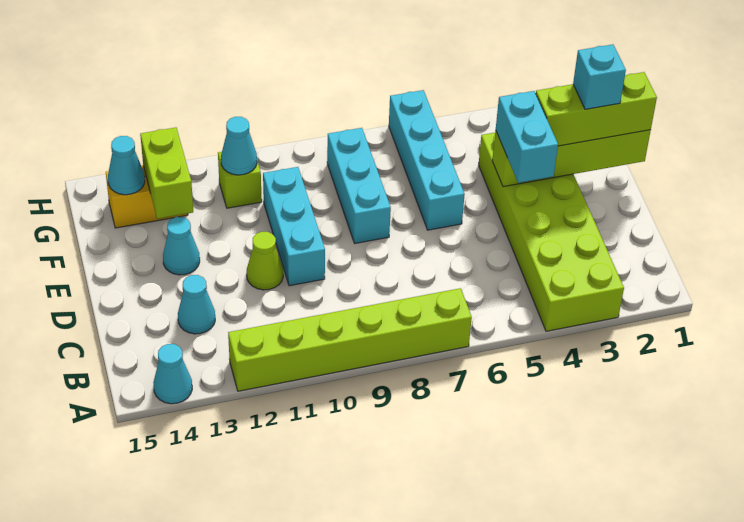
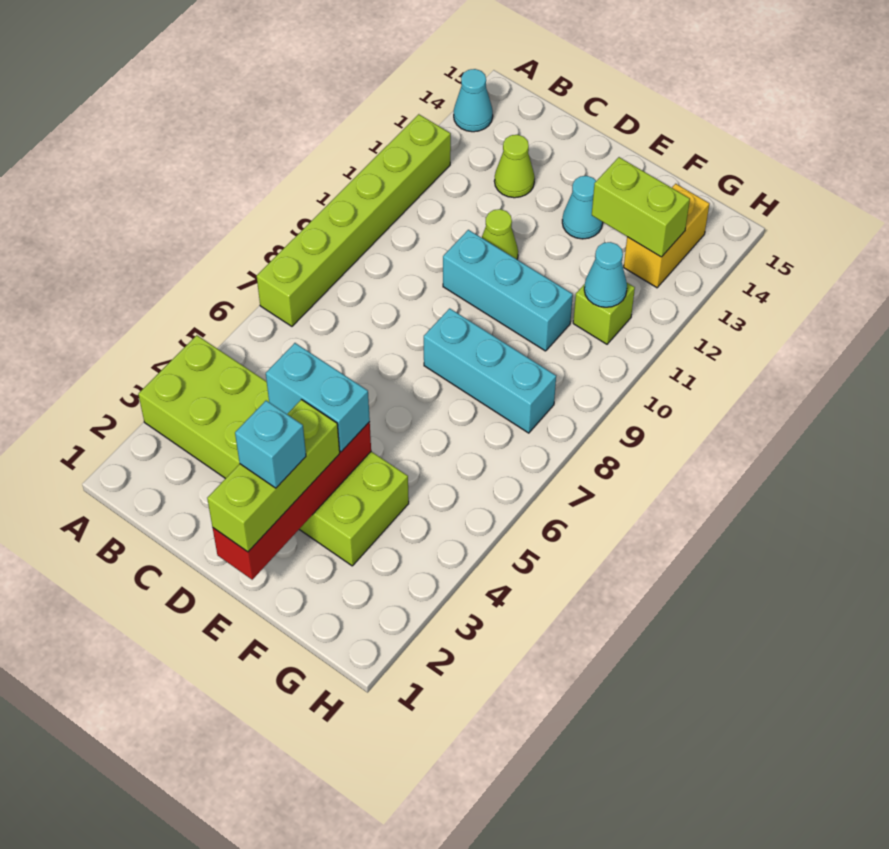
cyan 1x1 cone [178,275,215,334] -> lime 1x1 cone [494,135,535,198]
lime 1x4 brick [492,130,651,187] -> red 1x4 brick [213,422,371,580]
cyan 1x4 brick [389,90,465,230] -> none
cyan 1x1 cone [108,136,145,195] -> none

